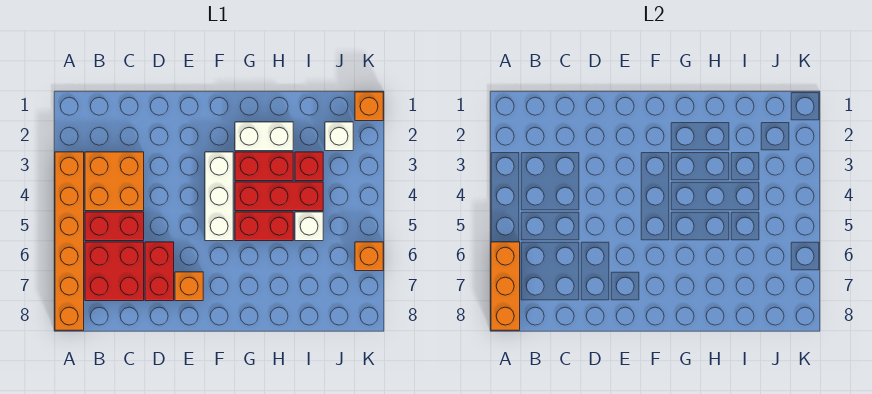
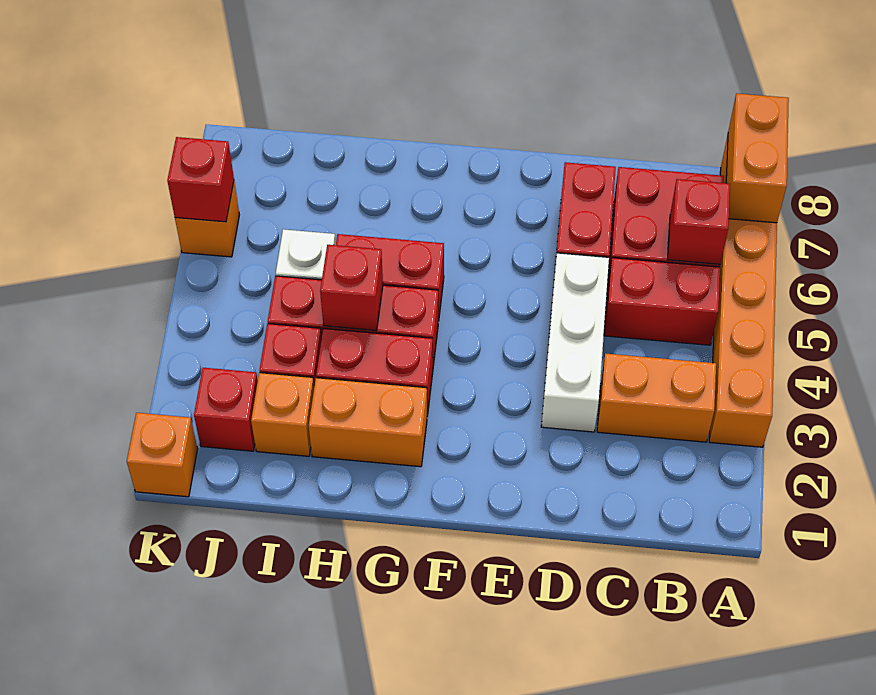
orange 1x3 brick [491,242,520,330] -> orange 1x2 brick [726,93,789,223]
orange 2x2 brick [85,152,144,211] -> orange 1x2 brick [597,353,716,442]
none -> red 1x1 brick [668,179,730,264]
orange 1x1 brick [175,272,203,301] -> orange 1x1 brick moved to [251,373,314,456]
white 1x3 brick [205,152,233,241] -> white 1x3 brick moved to [541,253,609,432]
white 1x2 brick [235,122,293,151] -> orange 1x2 brick [309,378,427,467]
none -> red 1x1 brick [320,245,383,330]
white 1x1 brick [325,122,353,151] -> red 1x1 brick [194,368,258,451]
none -> red 1x1 brick [167,137,234,222]

